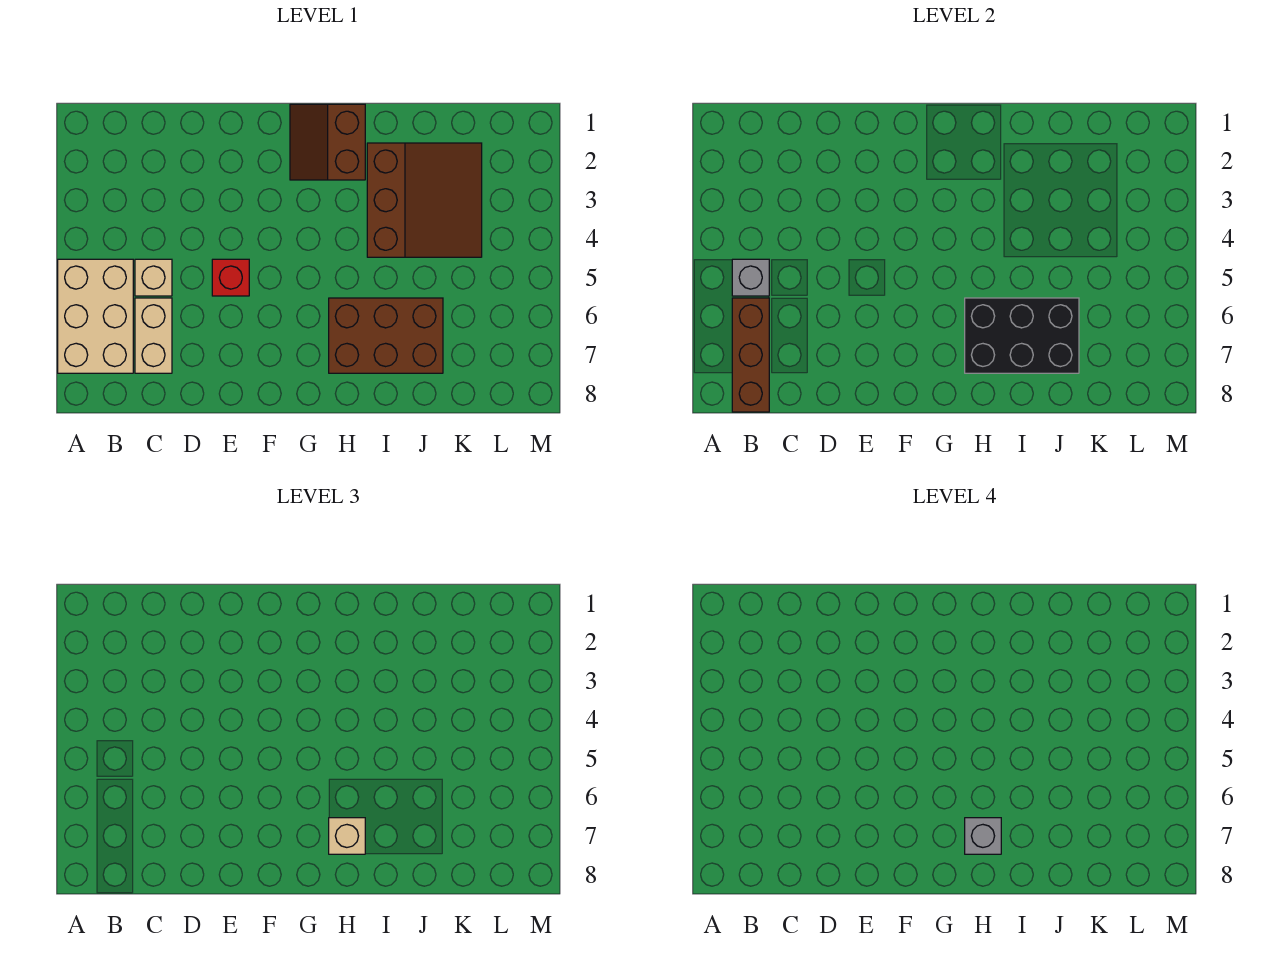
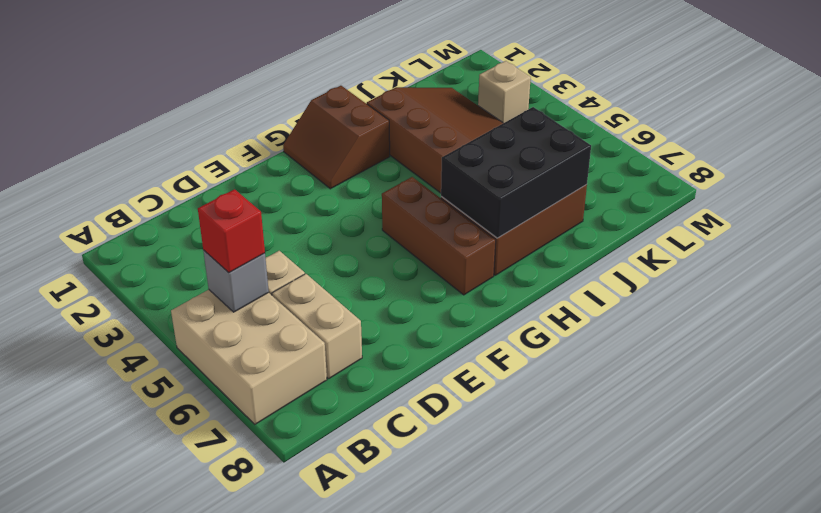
brown 1x3 brick [732,298,769,412] -> brown 1x3 brick moved to [382,177,496,295]
red 1x1 brick [212,259,249,296] -> red 1x1 brick moved to [198,189,265,272]
tan 1x1 brick [329,818,365,854] -> tan 1x1 brick moved to [478,61,531,123]
grey 1x1 brick [965,818,1001,854] -> none

